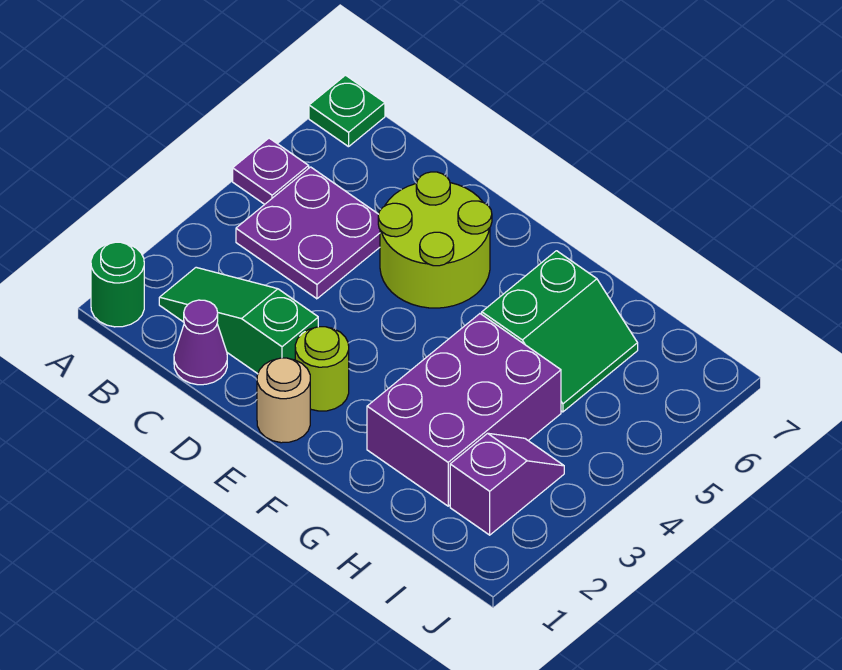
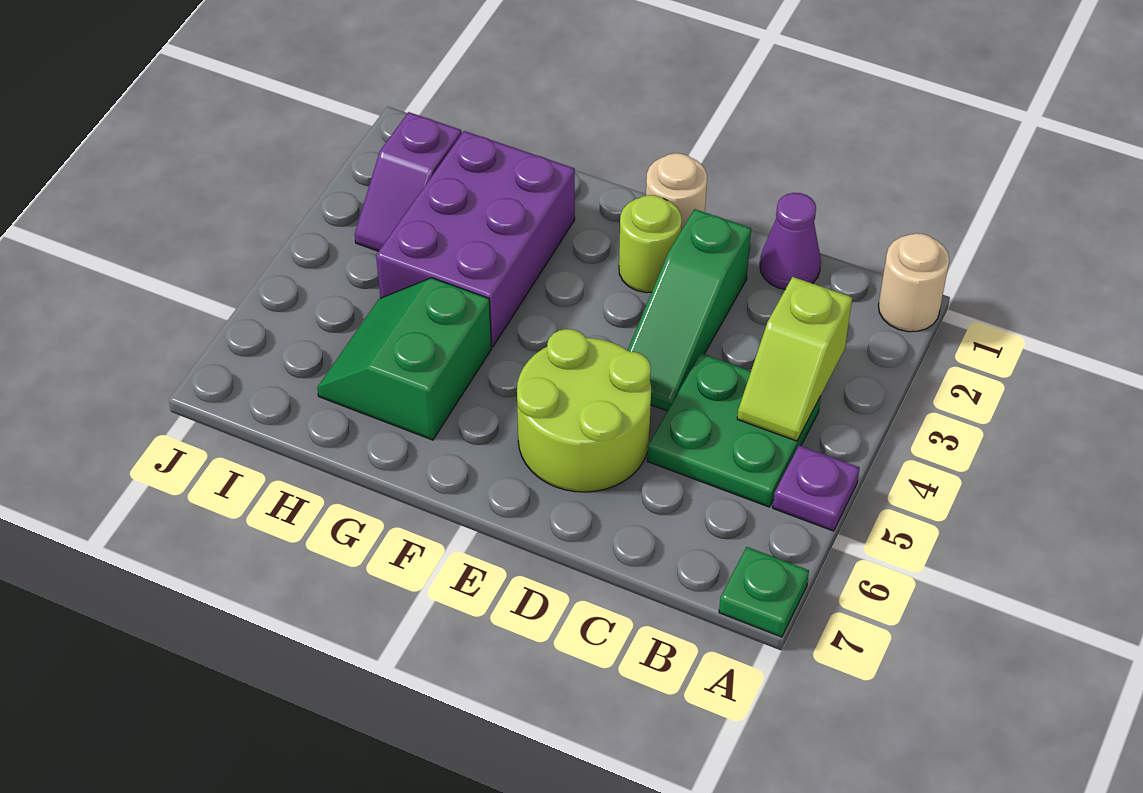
green 1x1 round brick [91,242,144,327] -> tan 1x1 round brick [878,233,949,332]
green 1x3 slope [159,267,318,374] -> green 1x3 slope turned to [628,209,751,411]
none -> lime 1x2 slope [737,277,852,441]
purple 2x2 plate [236,167,380,299] -> green 2x2 plate [647,353,821,507]

